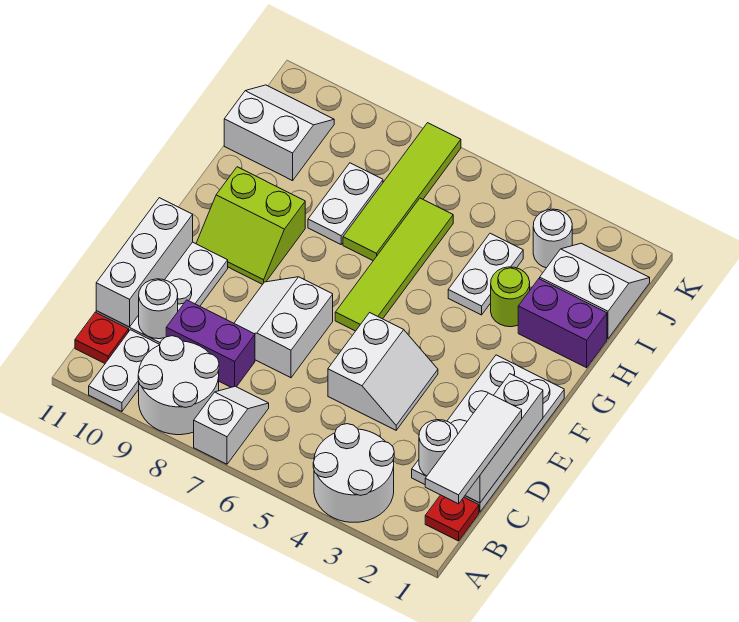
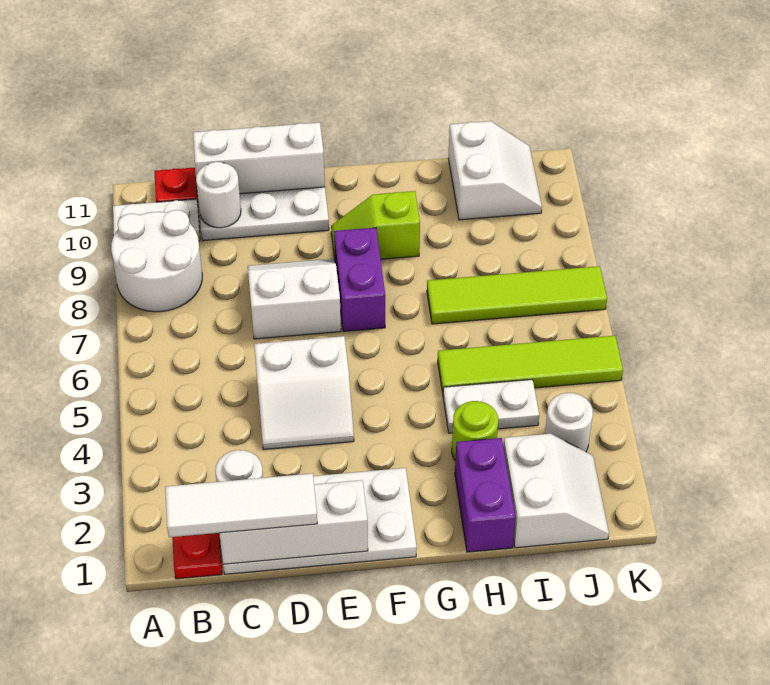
white 2x2 round brick [313,424,394,522] -> none
white 1x2 slope [194,386,269,464] -> none
purple 1x2 brick [166,300,255,387] -> purple 1x2 brick moved to [334,228,385,331]
lime 1x4 tile [335,198,453,331] -> lime 1x4 tile moved to [438,336,623,394]
lime 2x2 slope [196,167,305,284] -> lime 1x2 slope [331,191,420,259]
white 1x2 plate [308,163,383,244] -> none

